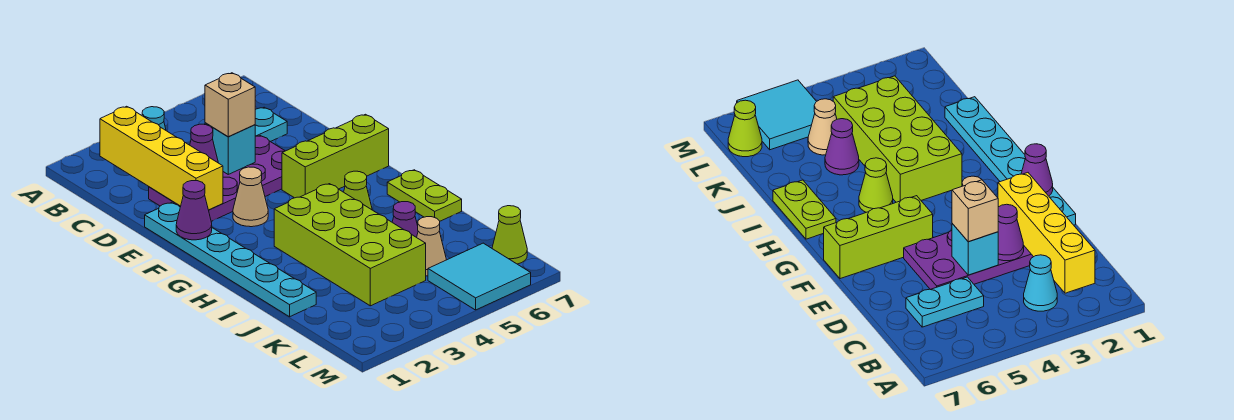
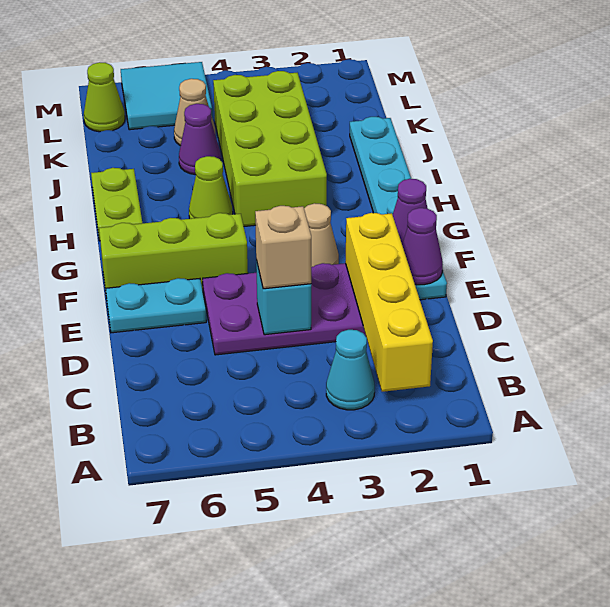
cyan 1x2 plate [255,107,287,142] -> cyan 1x2 plate moved to [106,278,206,333]
purple 1x1 cone [190,124,218,163] -> purple 1x1 cone moved to [402,208,443,285]

